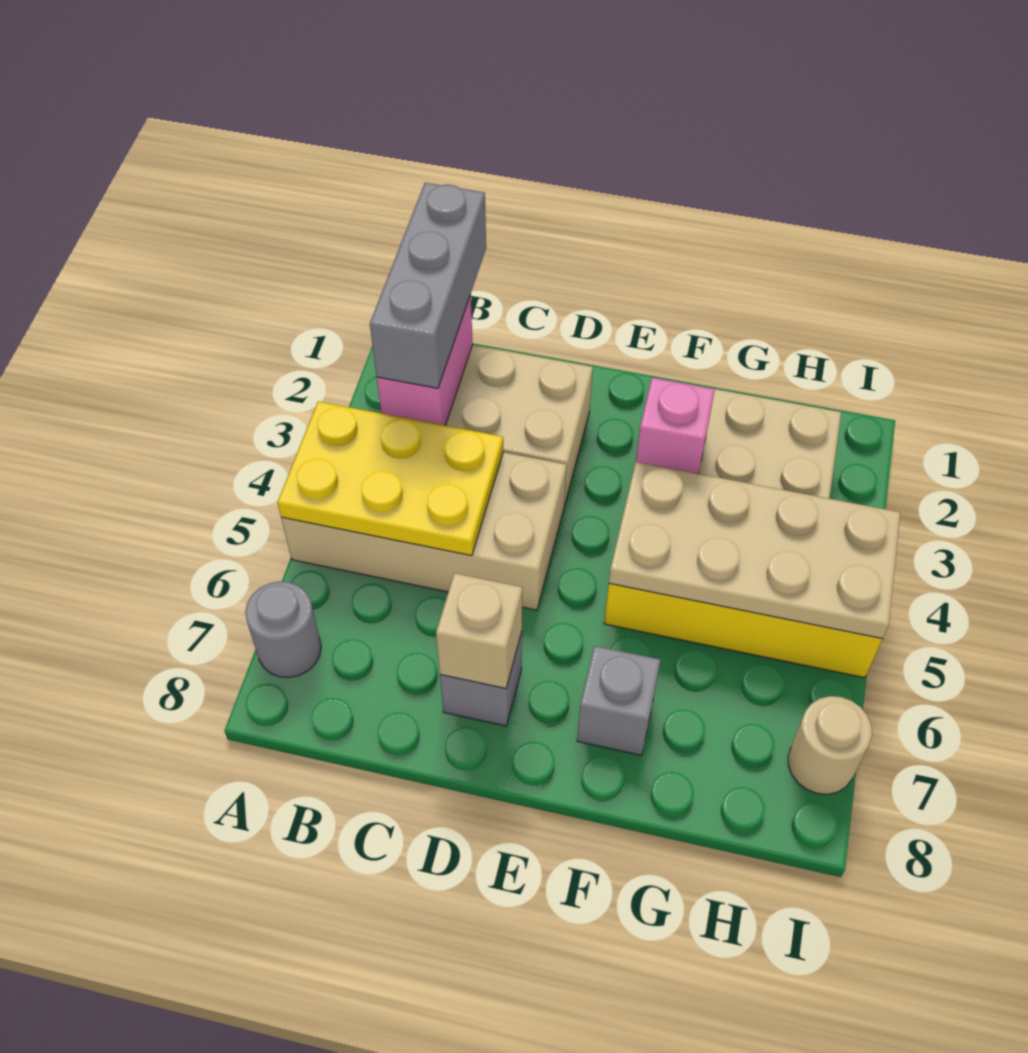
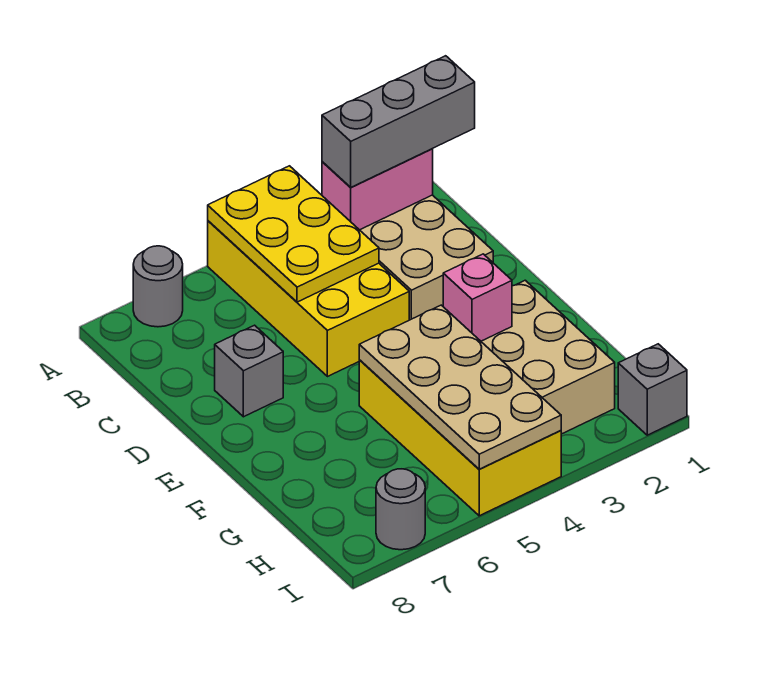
tan 2x4 brick [281,452,566,610] -> yellow 2x4 brick [208,221,409,377]
tan 1x1 brick [436,573,522,688] -> none
grey 1x1 brick [577,646,660,755] -> grey 1x1 brick moved to [618,344,687,435]
tan 1x1 round brick [788,696,872,794] -> grey 1x1 round brick [376,469,425,550]

